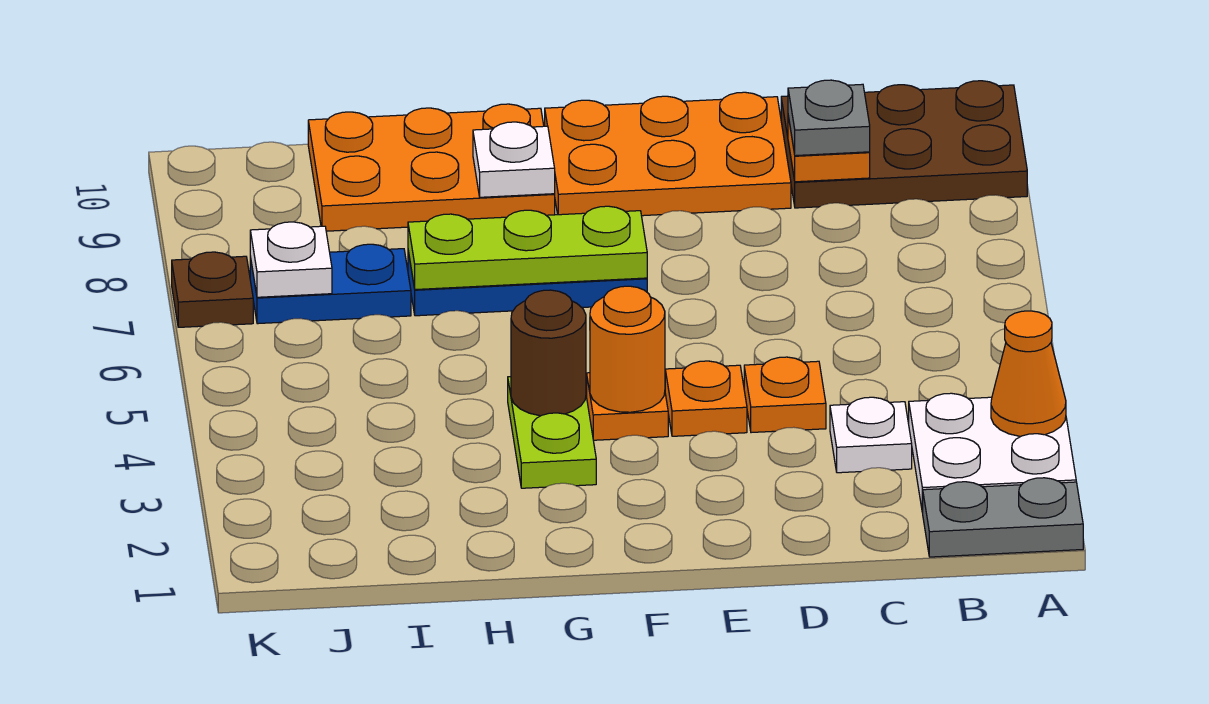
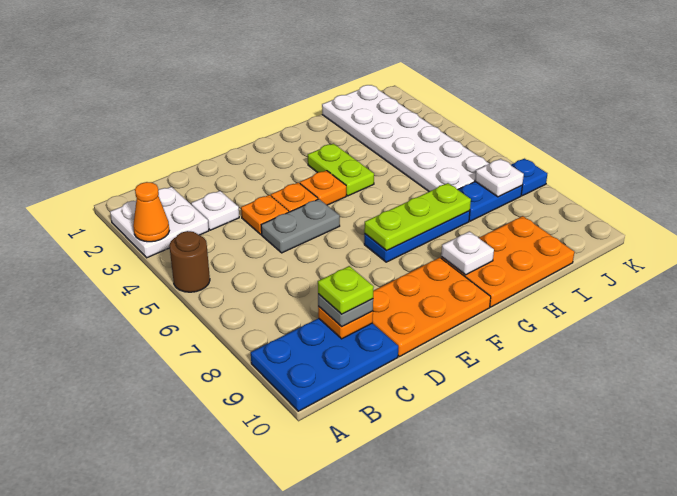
grey 1x2 plate [923,478,1083,557] -> grey 1x2 plate moved to [261,199,340,253]
brown 2x3 plate [781,81,1027,208] -> blue 2x3 plate [251,318,398,411]
none -> lime 1x1 plate [318,266,374,314]
orange 1x1 round brick [590,286,665,412] -> none
brown 1x1 round brick [511,290,586,416] -> brown 1x1 round brick moved to [169,231,210,292]
none -> white 2x6 plate [322,85,489,192]
brown 1x1 plate [172,252,253,327] -> blue 1x1 plate [511,159,547,196]

